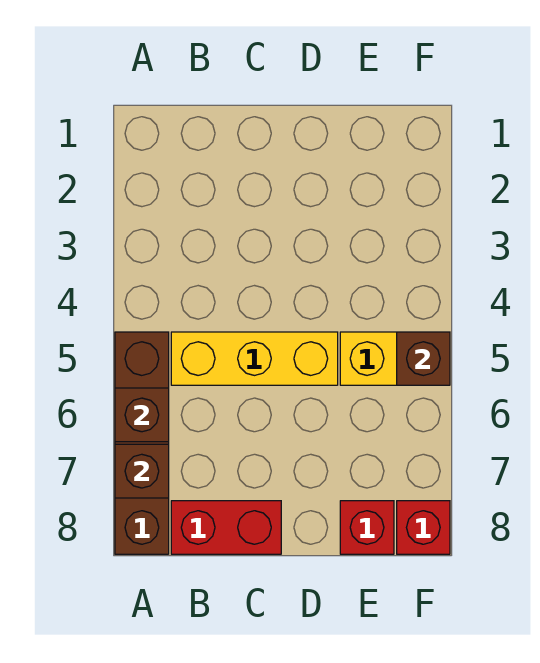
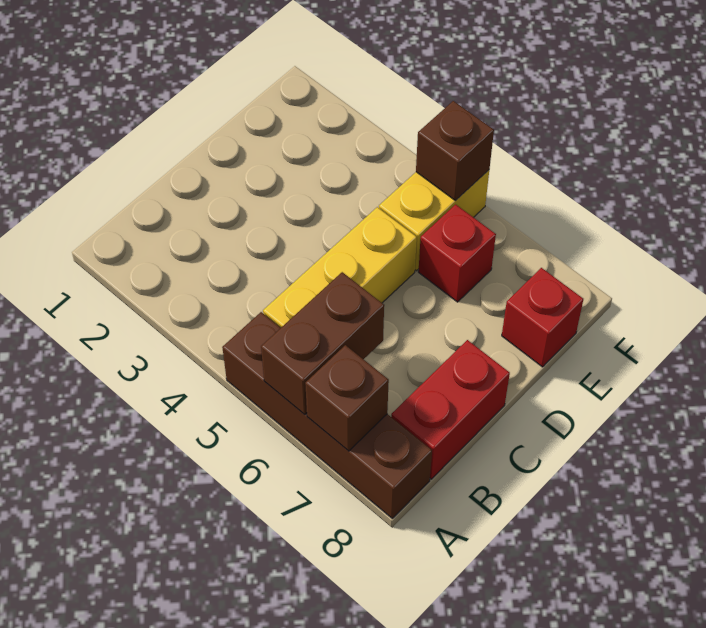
brown 1x1 brick [115,388,169,442] -> brown 1x2 brick [261,272,384,415]
red 1x1 brick [397,501,450,554] -> red 1x1 brick moved to [418,204,496,302]

